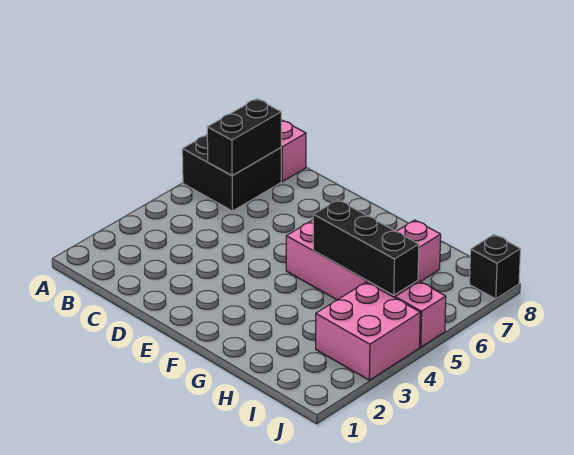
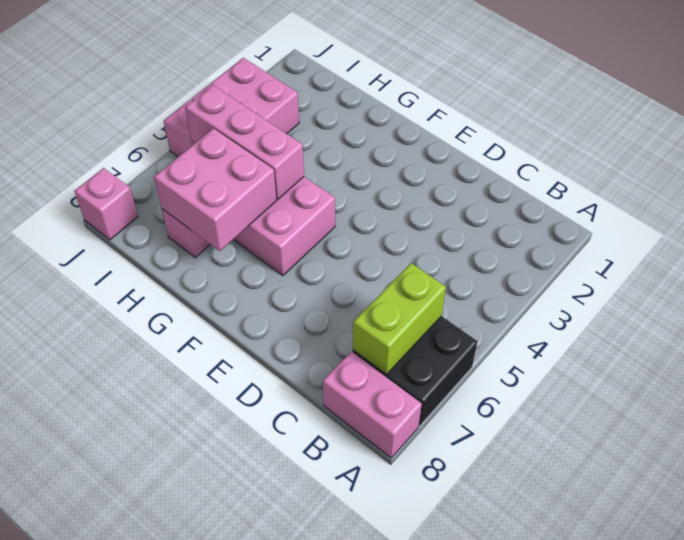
black 1x2 brick [207,99,281,176] -> lime 1x2 brick [353,263,446,375]
black 1x3 brick [313,200,419,295] -> pink 1x3 brick [185,85,304,199]
none -> pink 2x2 brick [154,128,276,251]
black 1x1 brick [470,234,521,299] -> pink 1x1 brick [75,168,138,240]

